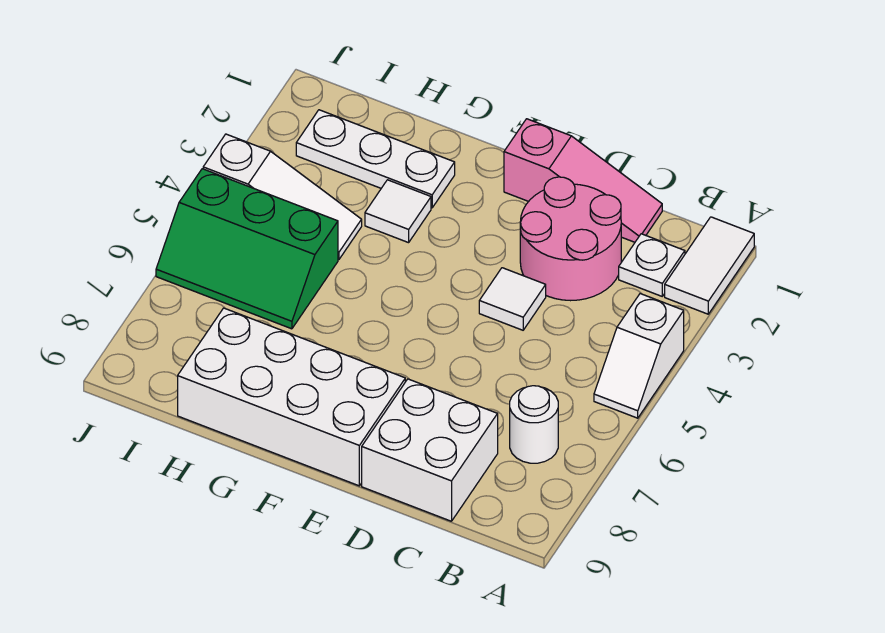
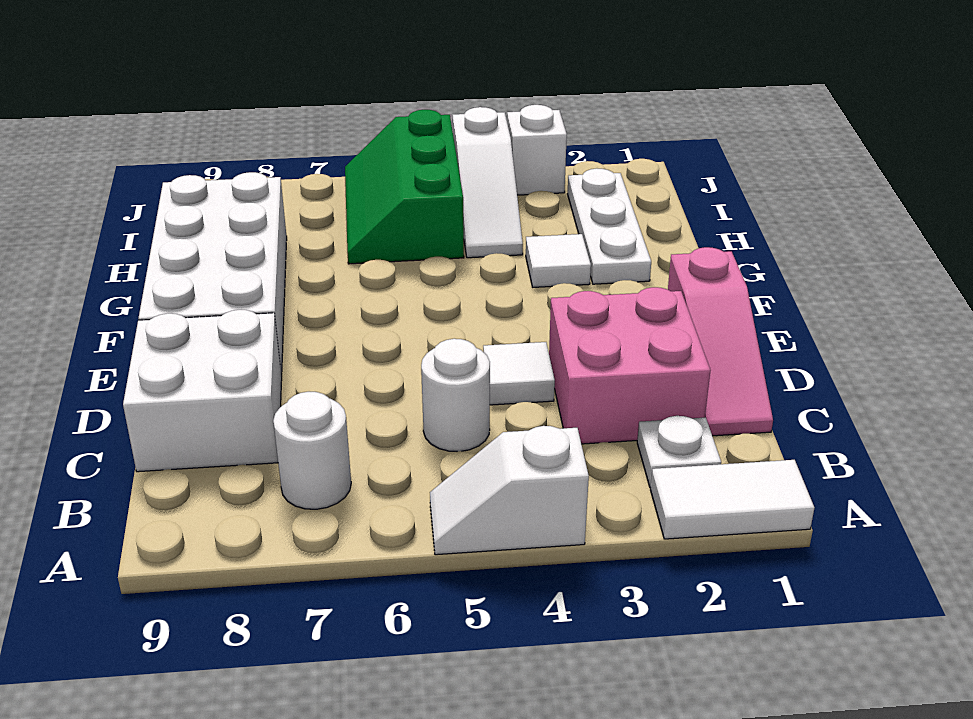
pink 2x2 round brick [520,177,621,301] -> pink 2x2 brick [549,287,711,444]
none -> white 1x1 round brick [421,339,490,452]
none -> white 1x1 brick [507,105,567,195]

